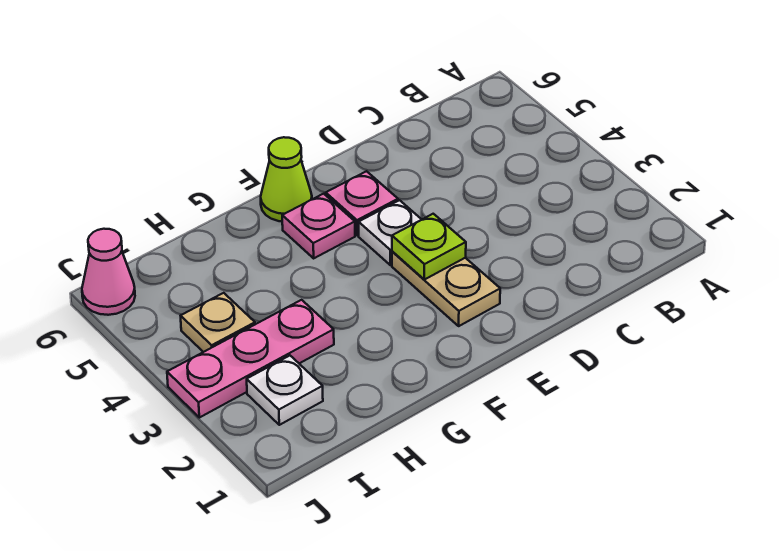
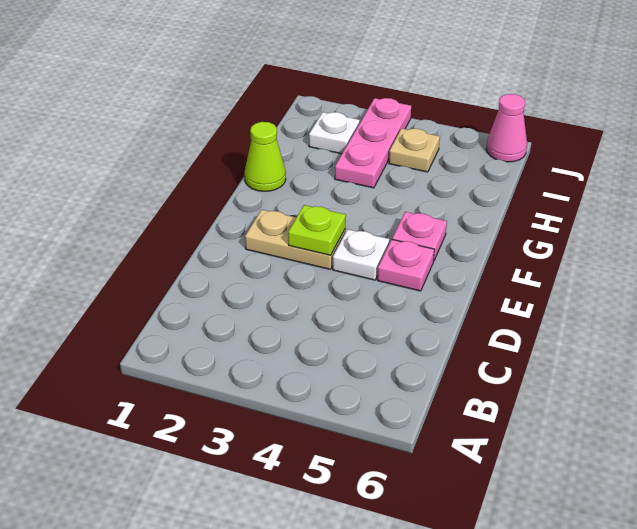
lime 1x1 cone [261,137,312,221] -> lime 1x1 cone moved to [245,122,286,191]

